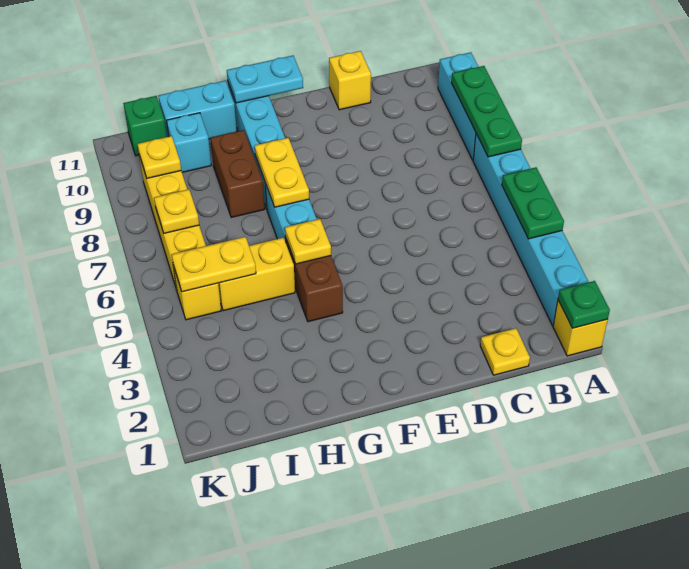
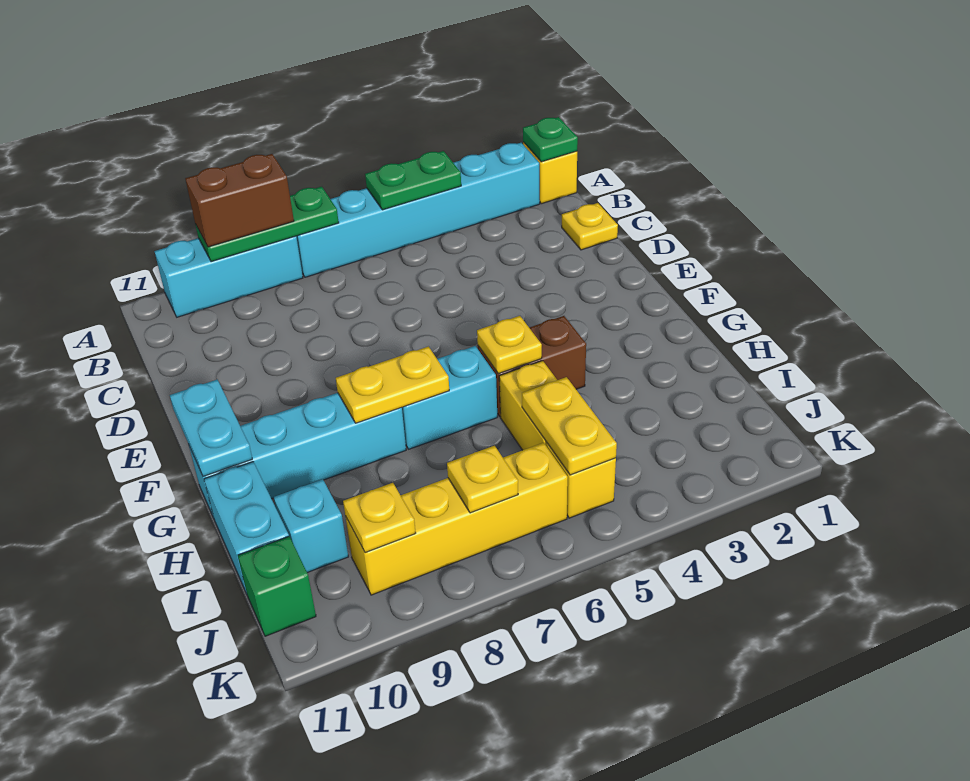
yellow 1x1 brick [329,51,371,110] -> none
brown 1x2 brick [211,130,265,218] -> brown 1x2 brick moved to [185,154,294,247]

